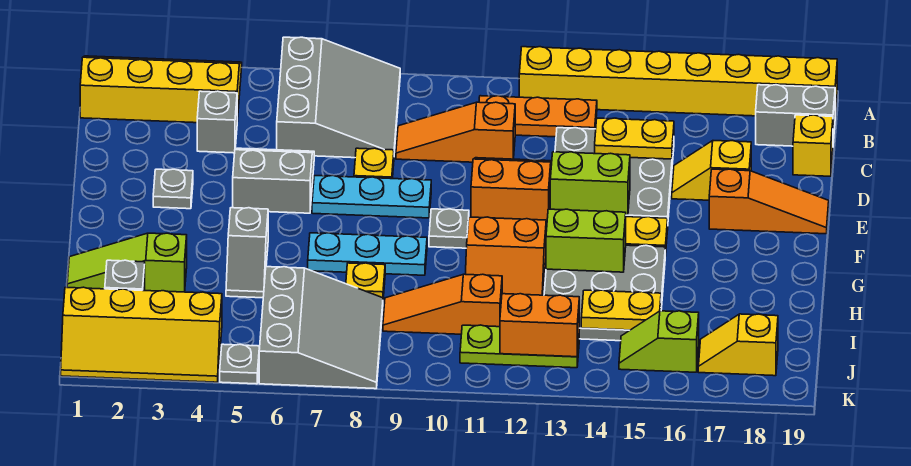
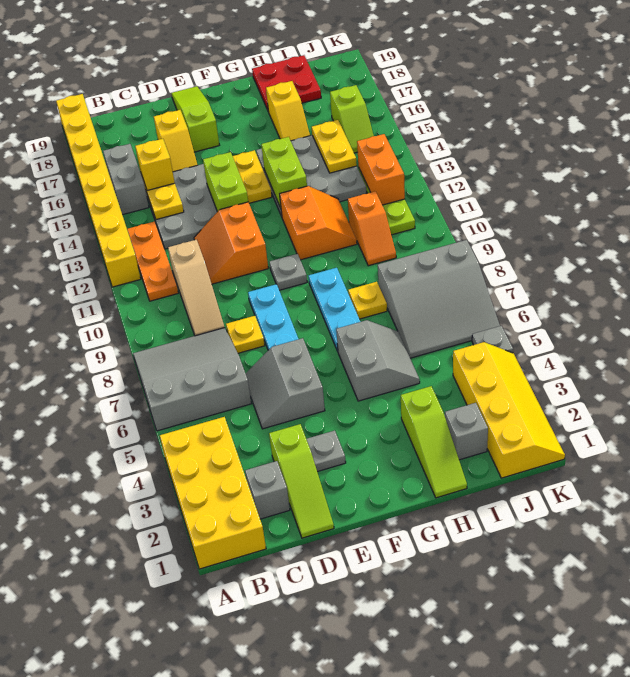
yellow 2x4 slope [80,56,242,123] -> yellow 2x4 brick [160,417,266,569]
grey 1x2 brick [756,85,835,146] -> grey 1x2 brick moved to [103,144,149,215]
grey 1x1 brick [197,91,237,153] -> grey 1x1 brick moved to [245,461,290,519]
orange 1x3 slope [396,102,515,162] -> tan 1x3 slope [168,240,225,336]
yellow 1x1 brick [793,115,833,176] -> yellow 1x1 brick moved to [135,139,175,191]
none -> lime 1x3 slope [269,424,334,538]
orange 1x3 slope [709,169,829,234] -> lime 1x3 slope [171,86,219,152]
grey 1x2 slope [226,208,268,298] -> grey 2x2 slope [336,320,420,401]
none -> red 2x2 plate [252,55,321,110]
grey 3x3 slope [259,267,383,389] -> grey 3x3 slope turned to [378,240,500,358]
orange 1x3 slope [383,274,502,334] -> orange 1x2 slope [348,191,396,266]
yellow 1x2 slope [698,314,778,376] -> yellow 1x2 slope moved to [266,81,310,141]

